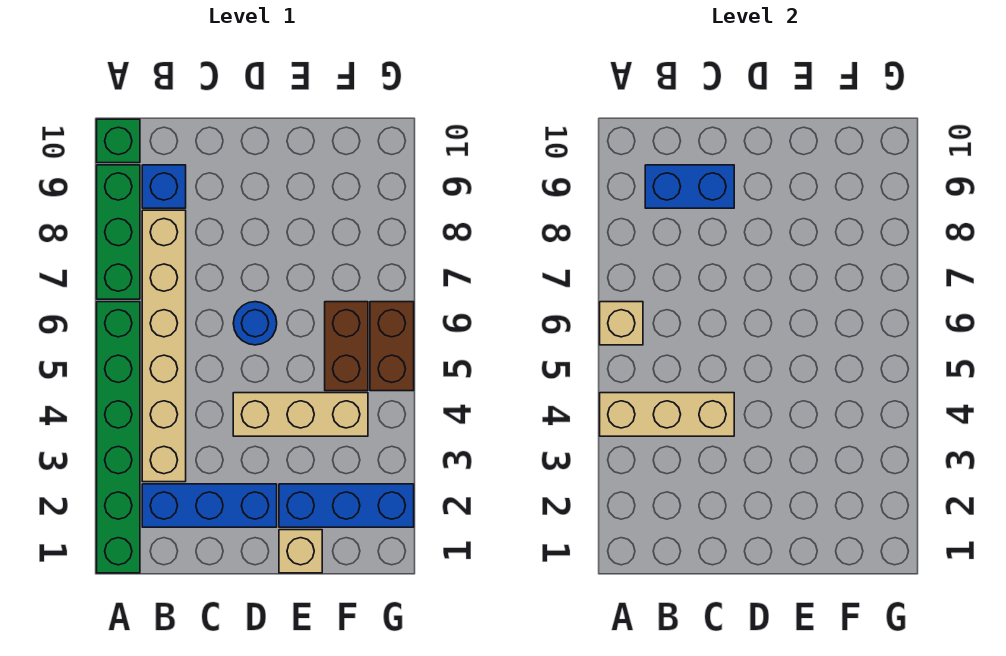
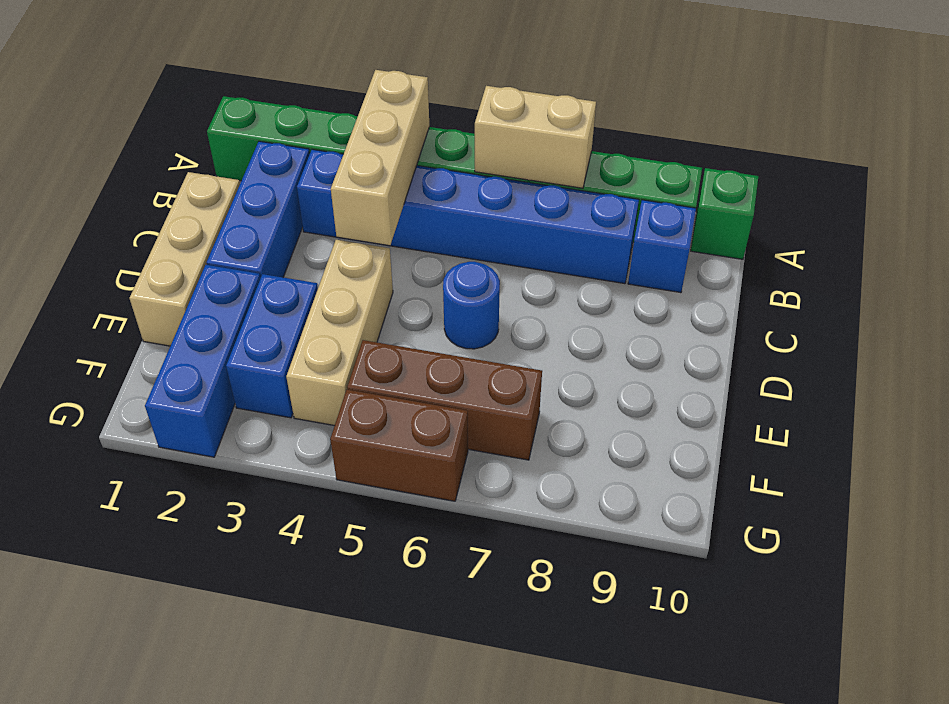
tan 1x1 brick [600,302,643,345] -> tan 1x2 brick [475,86,596,188]
tan 1x6 brick [142,210,186,482] -> blue 1x6 brick [297,149,639,284]
blue 1x2 brick [645,165,734,208] -> blue 1x2 brick moved to [226,274,318,418]
tan 1x1 brick [279,530,322,573] -> tan 1x3 brick [129,172,240,346]
brown 1x2 brick [325,302,368,391] -> brown 1x3 brick [347,340,542,460]

